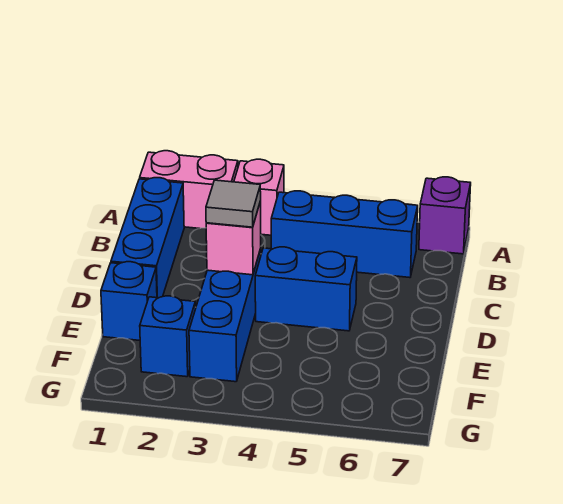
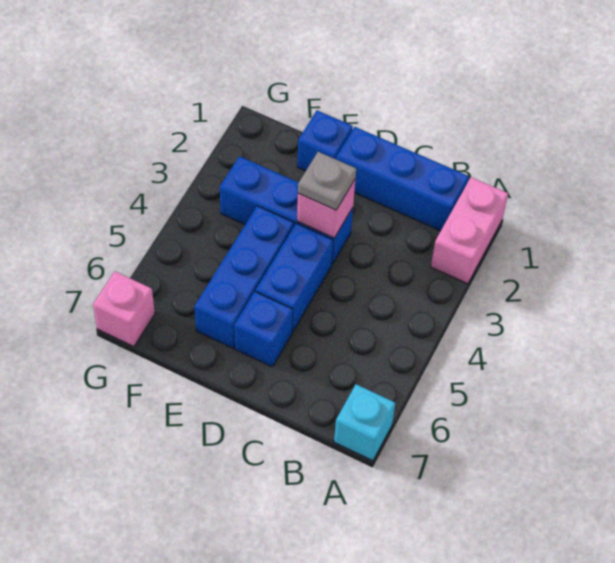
pink 1x1 brick [234,159,284,235] -> pink 1x1 brick moved to [93,271,155,347]
purple 1x1 brick [419,177,471,254] -> cyan 1x1 brick [334,384,395,461]
blue 1x3 brick [271,191,418,278] -> blue 1x3 brick moved to [194,206,294,348]
grey 1x1 tile [206,180,261,227] -> grey 1x1 plate [298,152,356,210]
blue 1x1 brick [140,296,196,377] -> blue 1x1 brick moved to [234,292,293,367]

